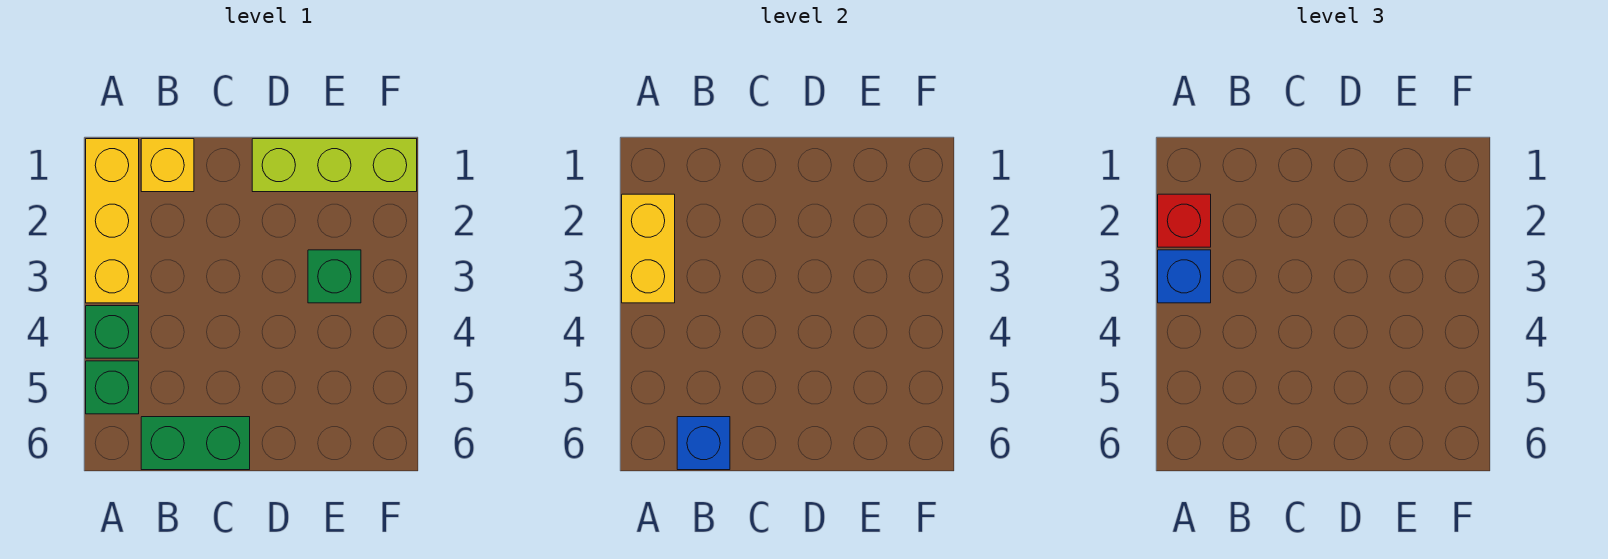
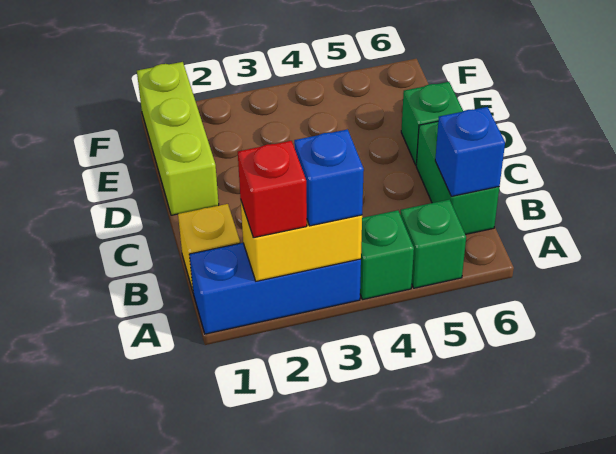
yellow 1x3 brick [86,139,139,303] -> blue 1x3 brick [189,243,361,334]
green 1x1 brick [308,250,361,303] -> green 1x1 brick moved to [401,82,463,165]

